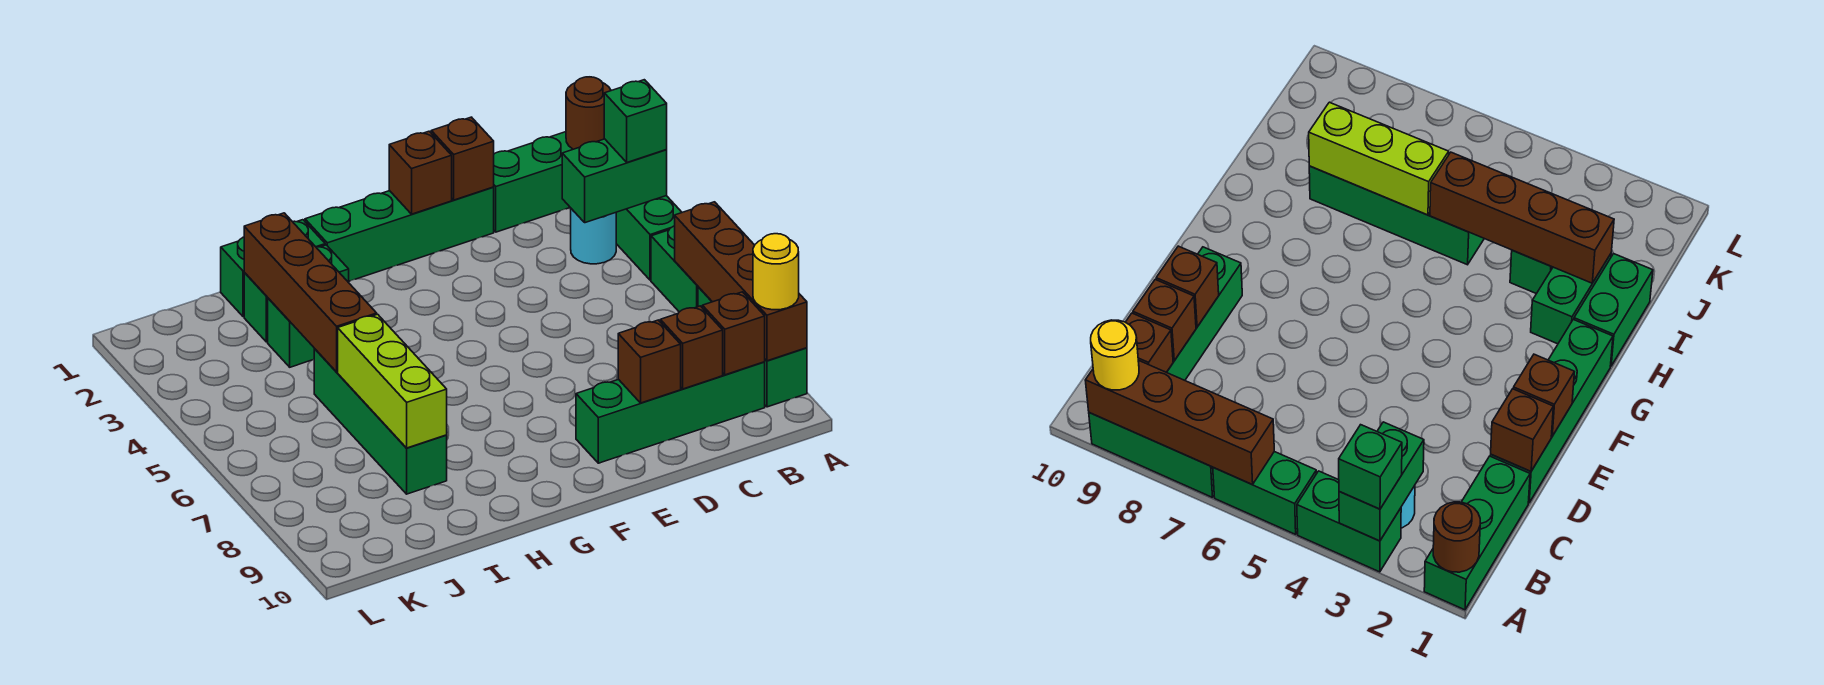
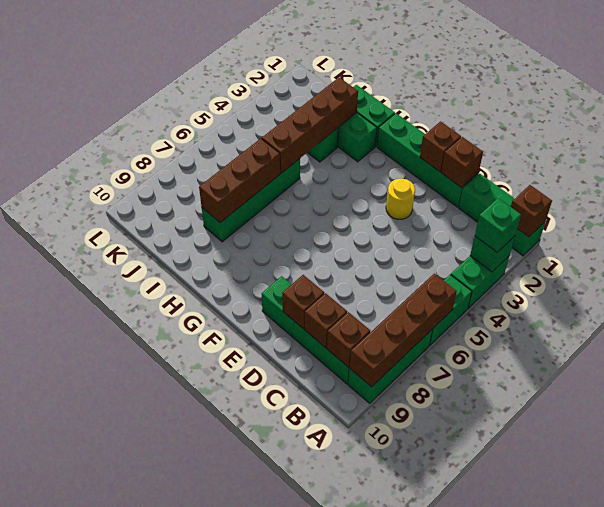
brown 1x1 round brick [566,77,611,149] -> brown 1x1 brick [511,185,552,237]
green 1x2 brick [562,139,667,223] -> green 1x1 brick [470,236,515,272]
yellow 1x1 round brick [753,234,799,310] -> yellow 1x1 round brick moved to [386,179,415,219]
cyan 1x1 round brick [571,209,616,264] -> none
lime 1x3 brick [338,314,447,448] -> brown 1x3 brick [199,139,280,222]

